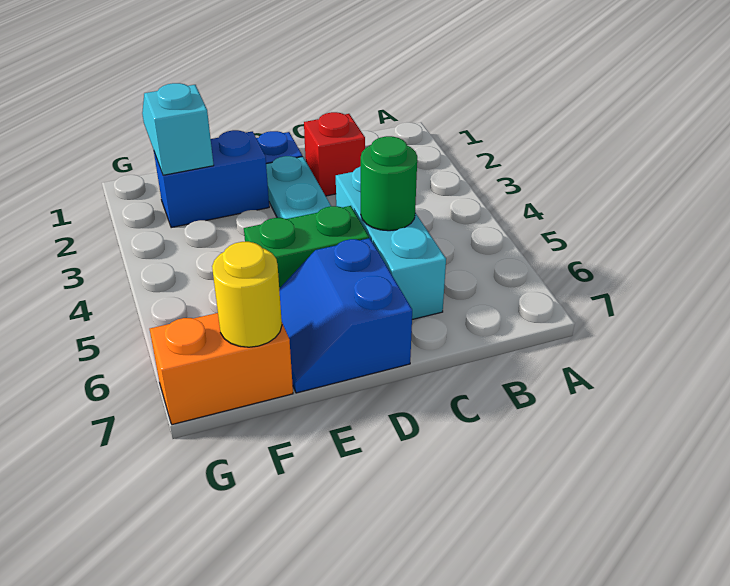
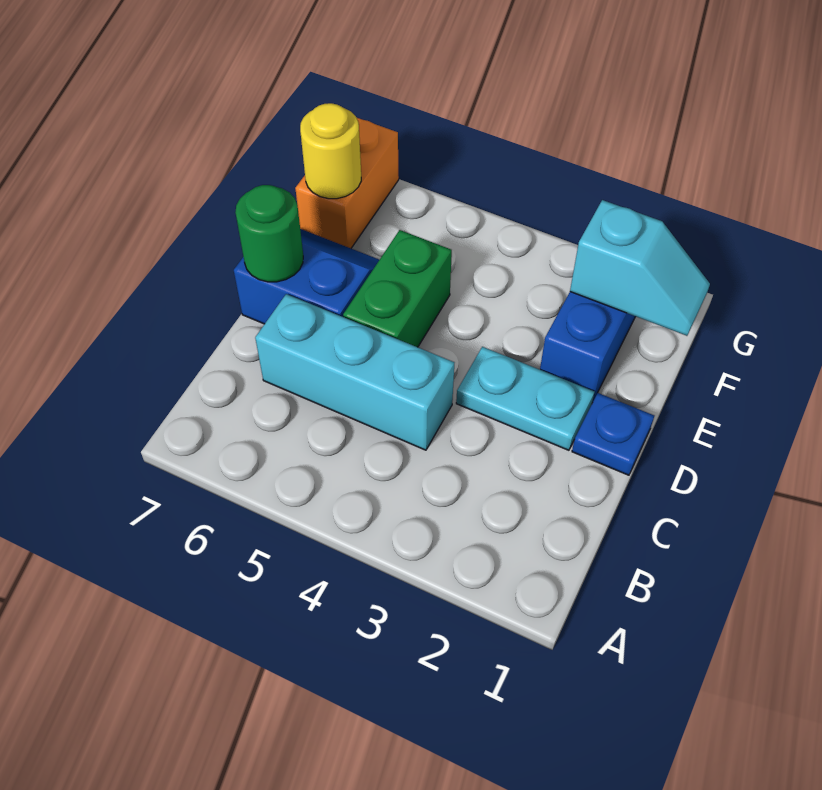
red 1x1 brick [304,112,365,196] -> none
green 1x1 round brick [361,136,417,231] -> green 1x1 round brick moved to [235,185,303,282]

